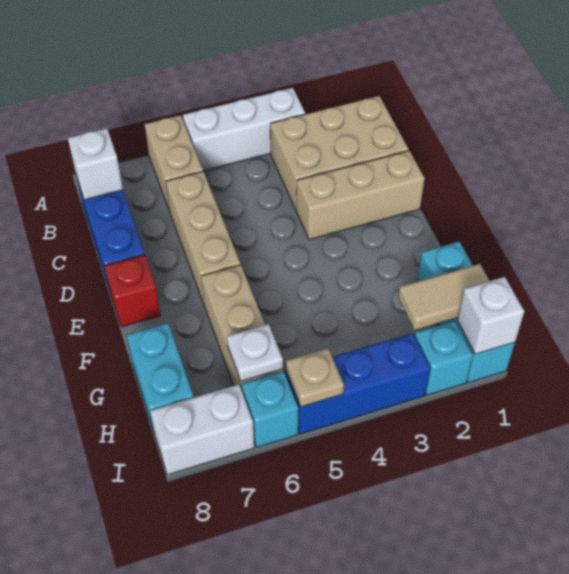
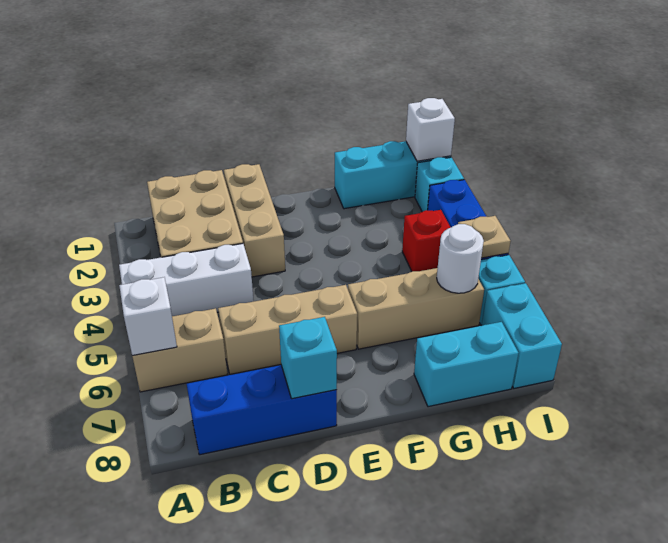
white 1x3 brick [183,88,305,171] -> white 1x3 brick turned to [119,244,254,316]
white 1x1 brick [68,128,123,200] -> white 1x1 brick moved to [119,277,177,356]
none -> cyan 1x1 brick [279,317,337,399]
red 1x1 brick [105,255,161,327] -> red 1x1 brick moved to [402,210,451,271]
tan 1x2 tile [398,264,489,330] -> none
white 1x1 plate [227,324,283,381] -> white 1x1 round brick [437,224,484,293]
white 1x2 brick [150,384,254,475] -> cyan 1x2 brick [482,283,562,388]

